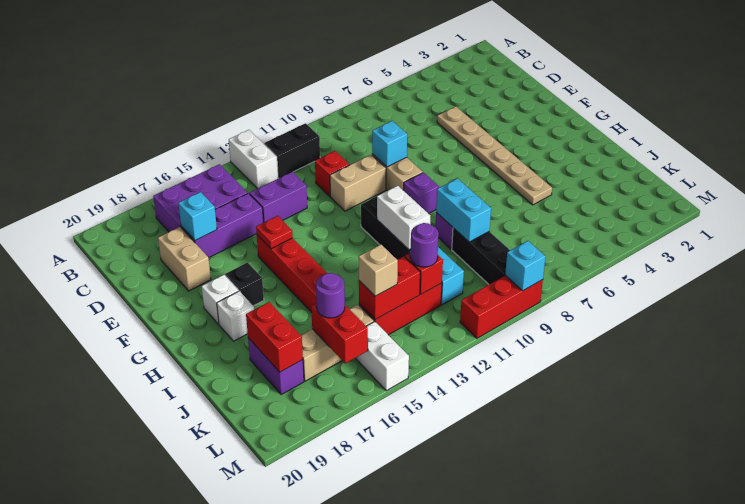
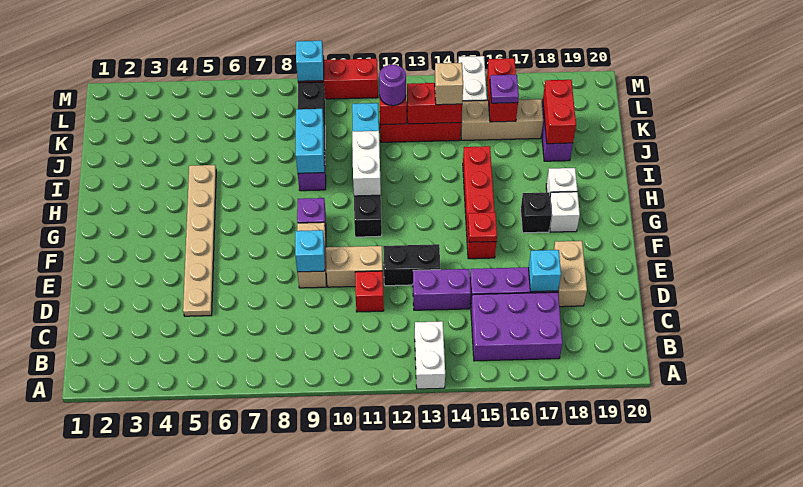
black 1x2 brick [264,123,320,178] -> black 1x2 brick moved to [383,244,440,286]
purple 1x1 round brick [316,273,345,318] -> purple 1x1 plate [490,75,519,103]

